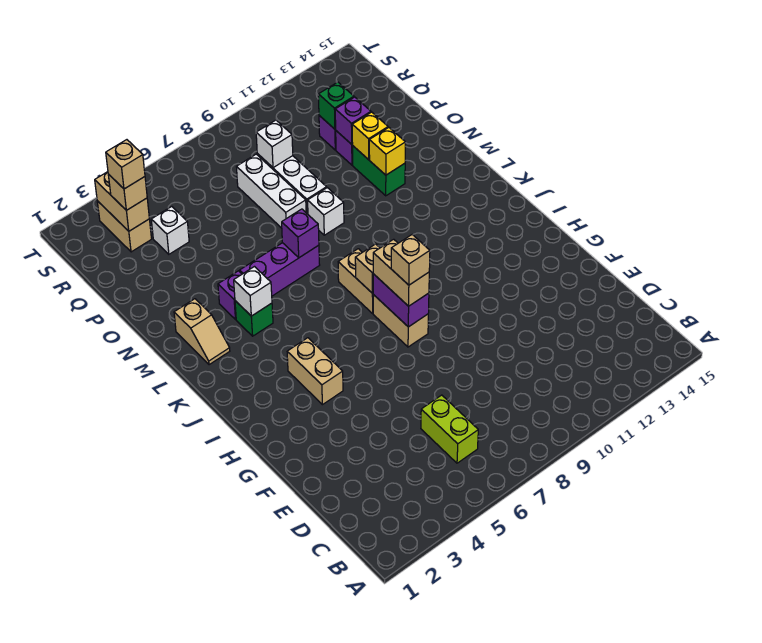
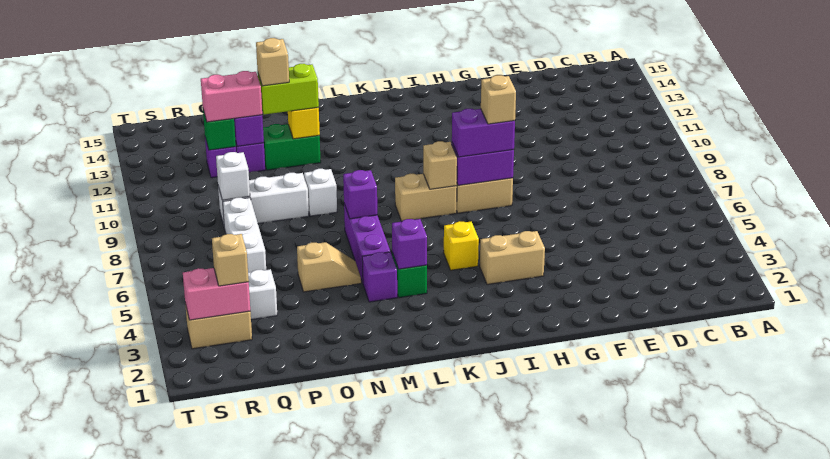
lime 1x2 brick [421,395,478,463] -> lime 1x2 brick moved to [258,64,319,114]
tan 1x2 brick [373,239,429,306] -> purple 1x2 brick [452,109,515,157]
tan 1x2 slope [174,299,230,365] -> tan 1x2 slope moved to [297,242,361,292]
white 1x1 brick [234,267,272,316] -> purple 1x1 brick [392,219,427,269]
white 1x3 brick [237,154,306,228] -> white 1x3 brick turned to [223,198,266,273]
yellow 1x1 brick [352,112,388,160] -> yellow 1x1 brick moved to [444,221,479,270]
none -> pink 1x2 brick [201,71,262,122]
tan 1x2 brick [95,172,149,231] -> pink 1x2 brick [183,268,250,320]
tan 1x1 brick [106,140,145,189] -> tan 1x1 brick moved to [256,38,289,86]

